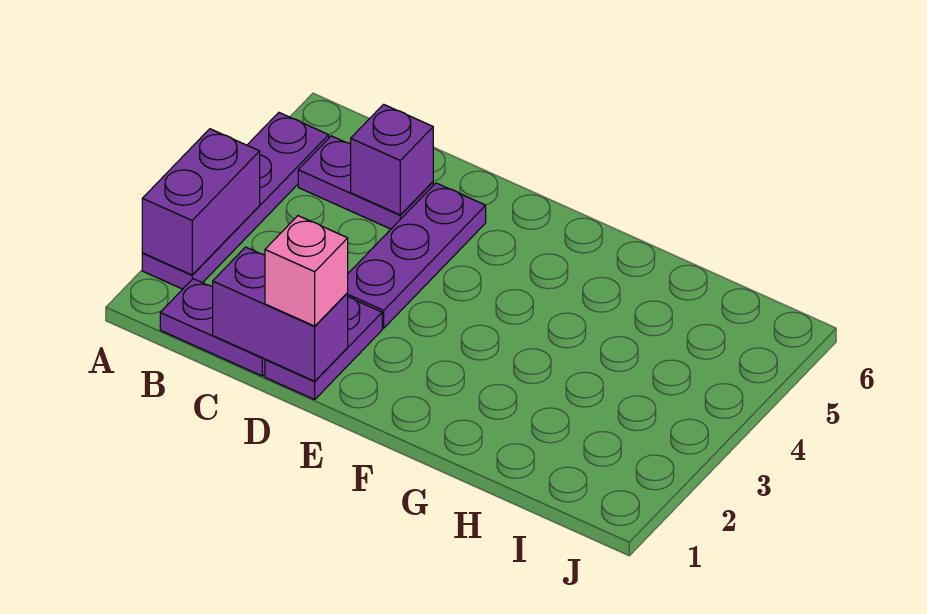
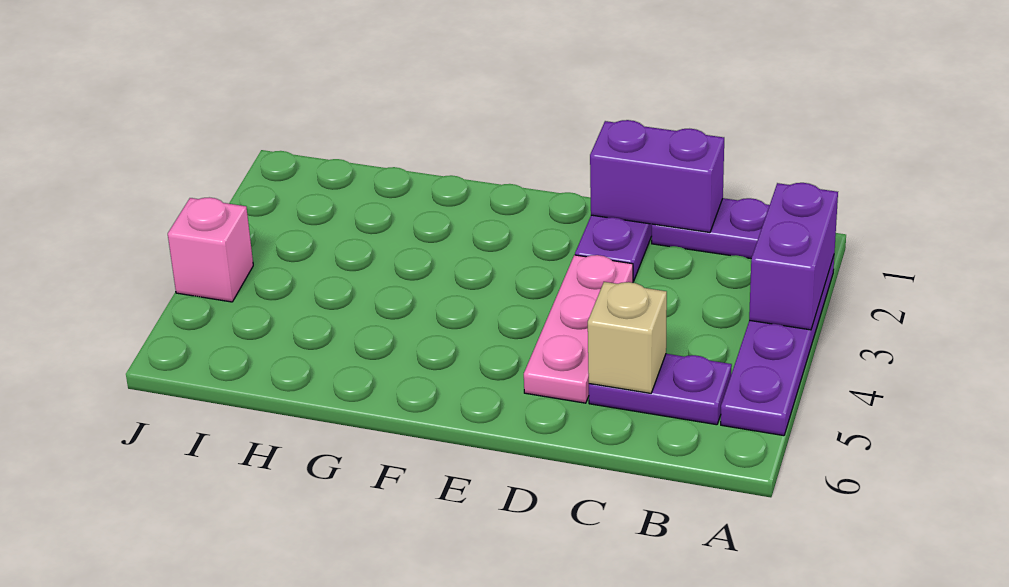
purple 1x1 brick [351,104,433,215] -> tan 1x1 brick [588,282,667,393]
pink 1x1 brick [265,216,348,326] -> pink 1x1 brick moved to [168,197,253,302]
purple 1x3 plate [348,183,486,328] -> pink 1x3 plate [524,255,633,403]

